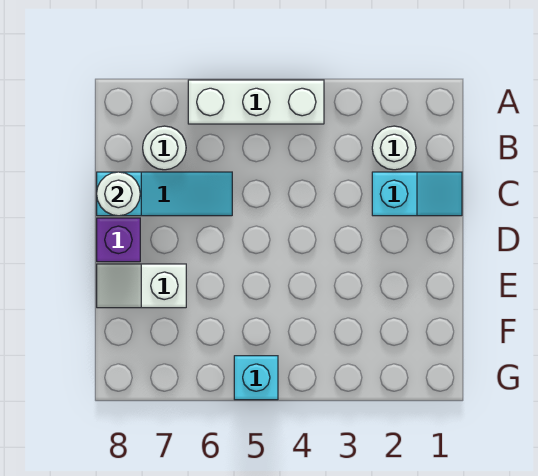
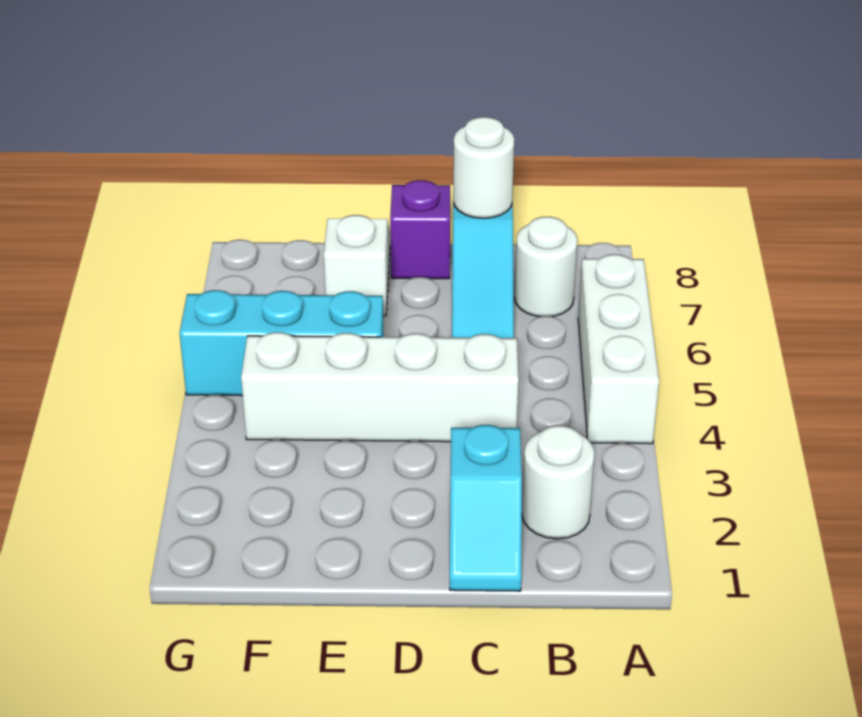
none -> white 1x4 brick [241,332,518,442]
cyan 1x1 brick [234,356,278,400] -> cyan 1x3 brick [179,290,384,396]

